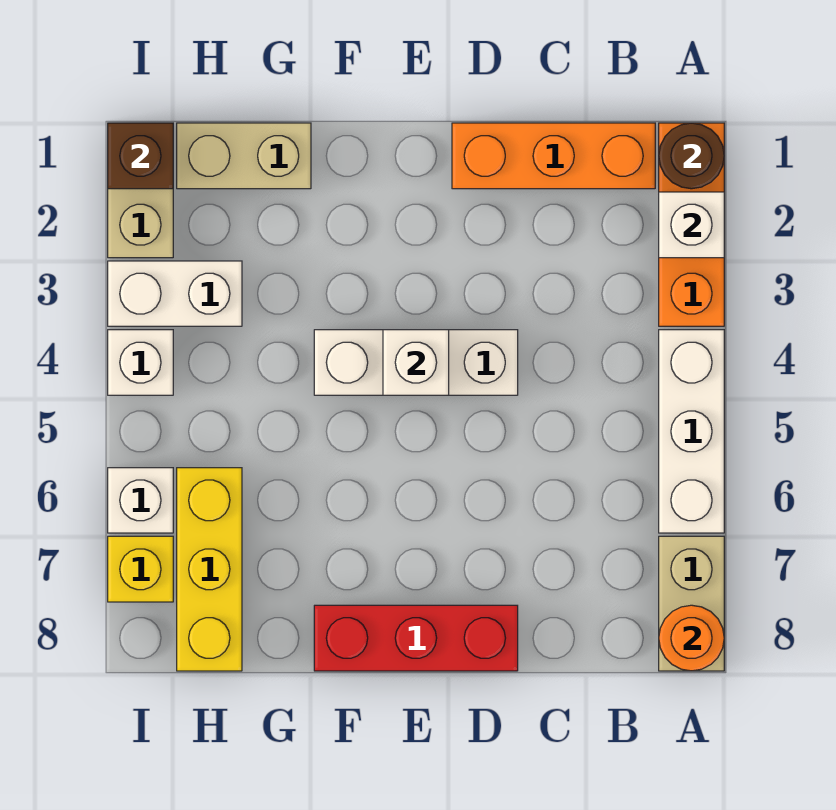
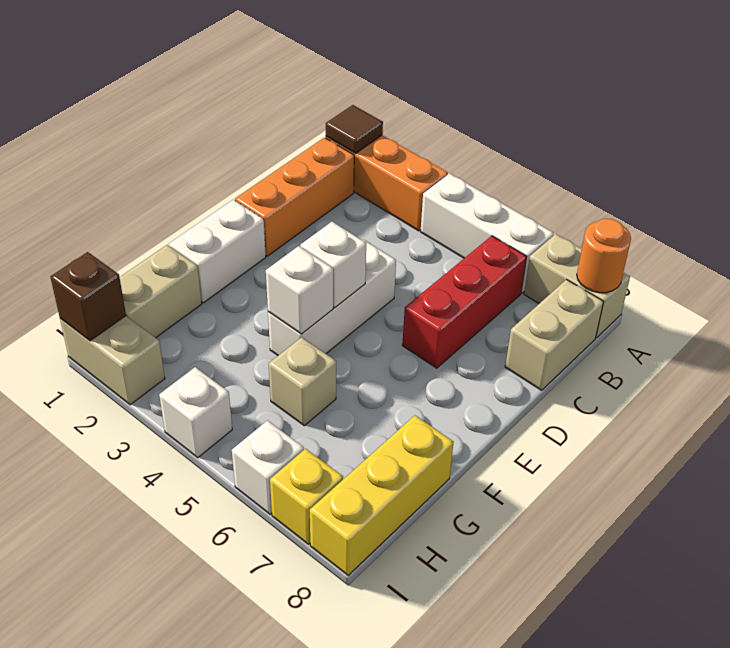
brown 1x1 round brick [659,123,724,189] -> brown 1x1 tile [326,105,383,154]
white 1x1 brick [659,192,724,258] -> white 1x1 brick moved to [266,246,333,334]
none -> tan 1x2 brick [505,280,604,390]
red 1x3 brick [314,605,518,671] -> red 1x3 brick moved to [402,236,527,368]
none -> tan 1x1 brick [269,337,336,426]
white 1x2 brick [108,261,242,326] -> white 1x2 brick moved to [169,200,266,303]
yellow 1x3 brick [177,468,242,671] -> yellow 1x3 brick turned to [310,415,454,575]

